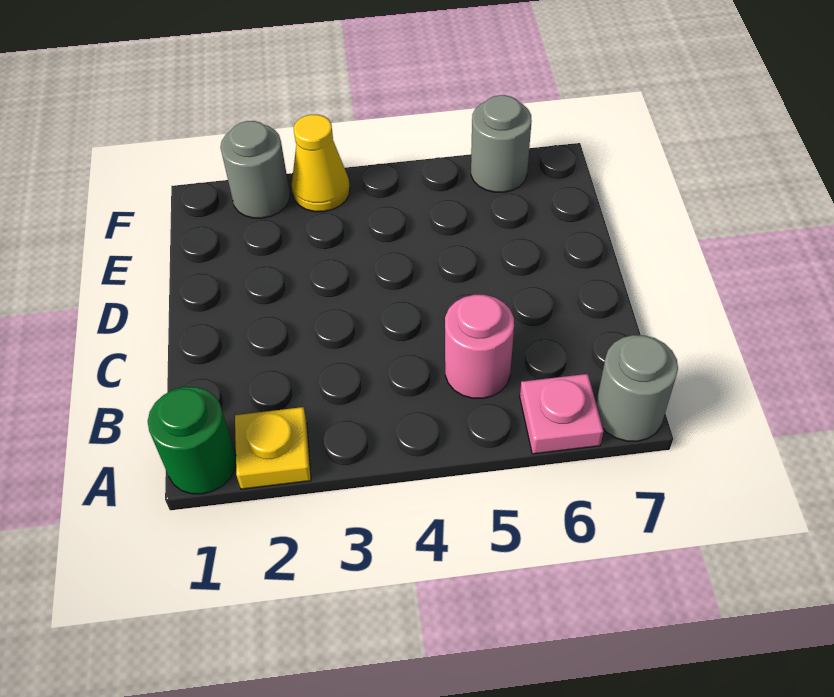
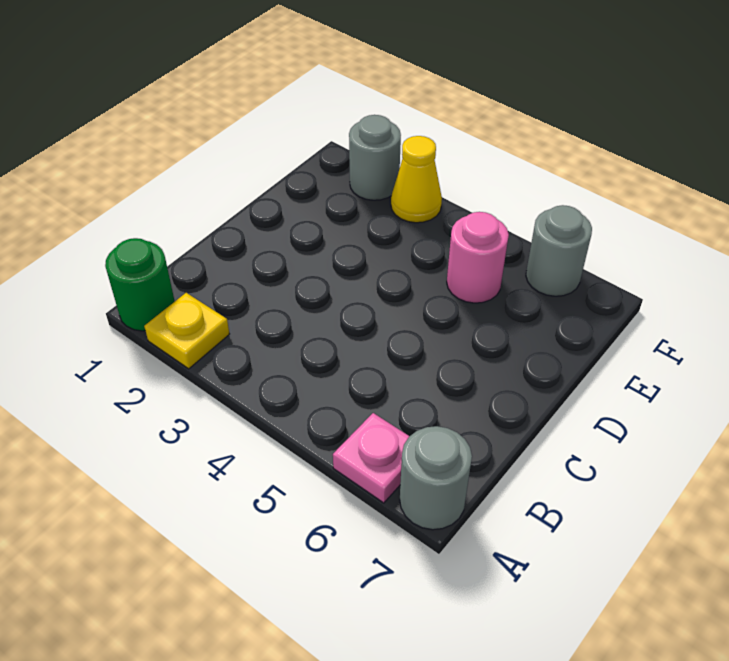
pink 1x1 round brick [445,295,514,399] -> pink 1x1 round brick moved to [447,212,509,303]

